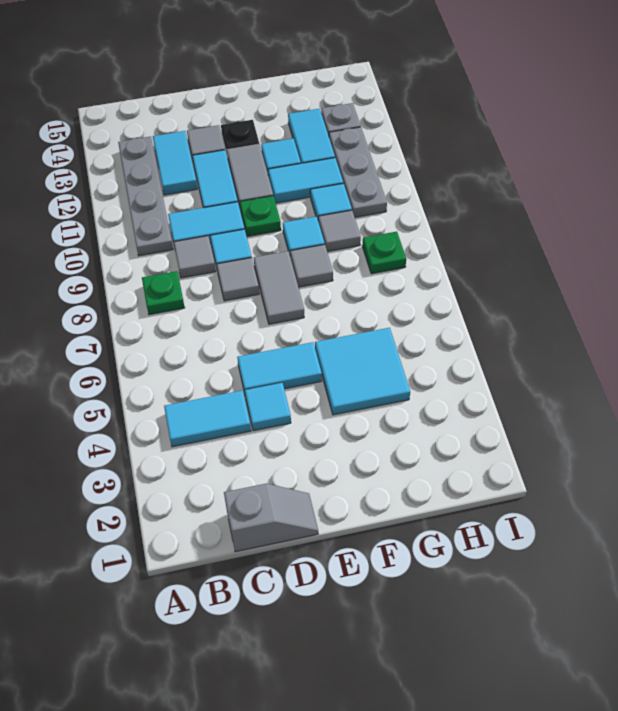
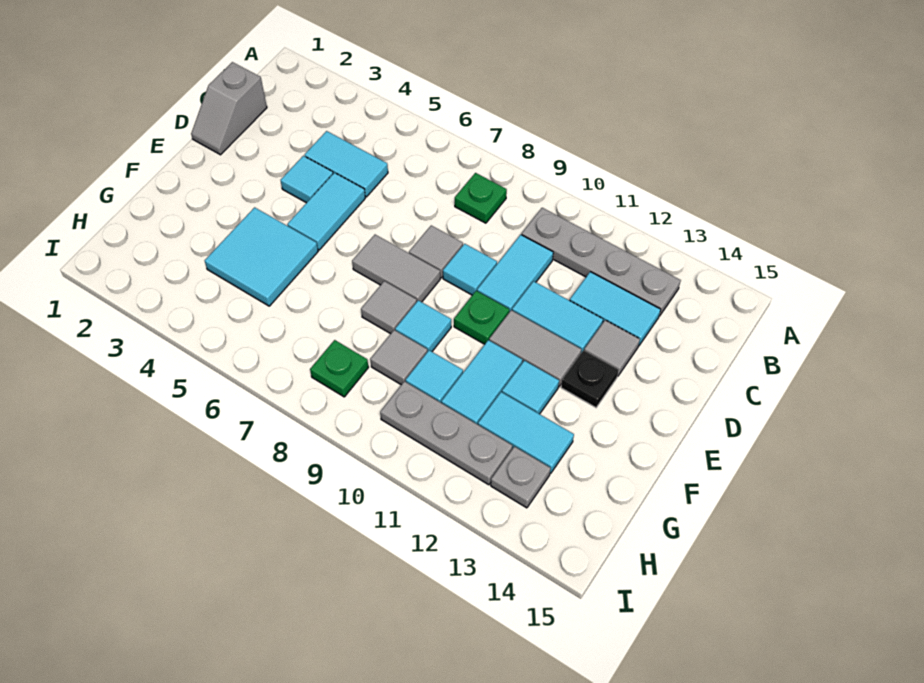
cyan 1x2 tile [164,390,251,447] -> cyan 1x2 tile turned to [305,131,388,197]
grey 1x1 tile [174,236,216,278] -> none

